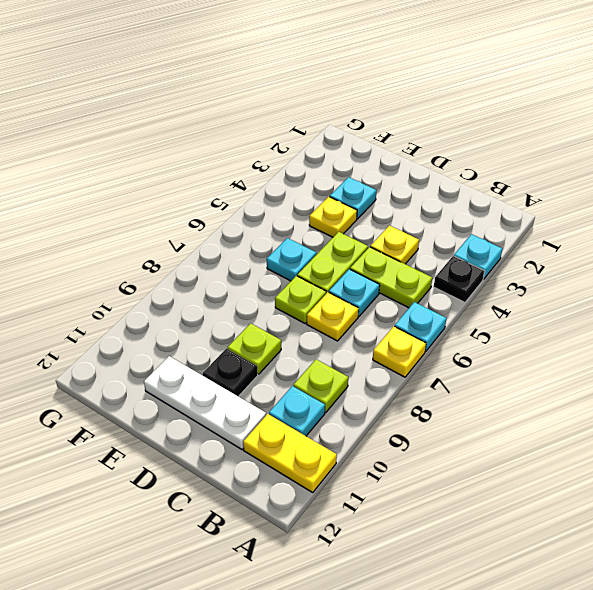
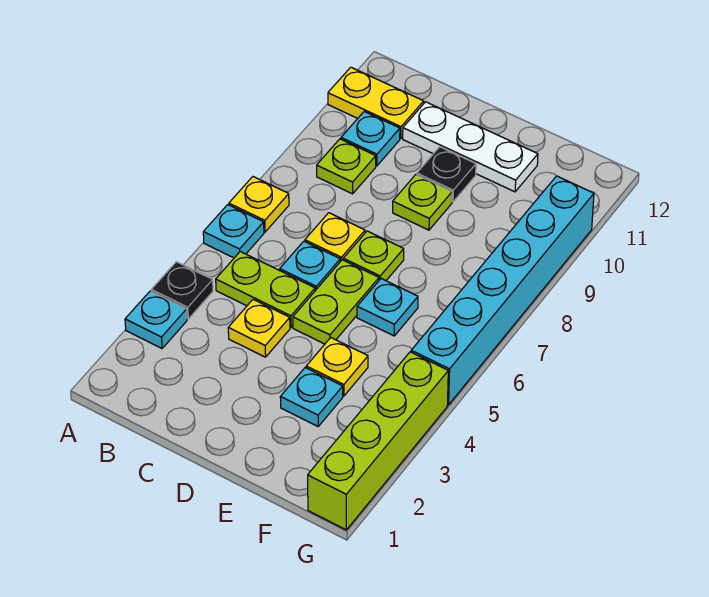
none -> lime 1x4 brick [308,352,448,530]
none -> cyan 1x6 brick [411,176,594,405]

